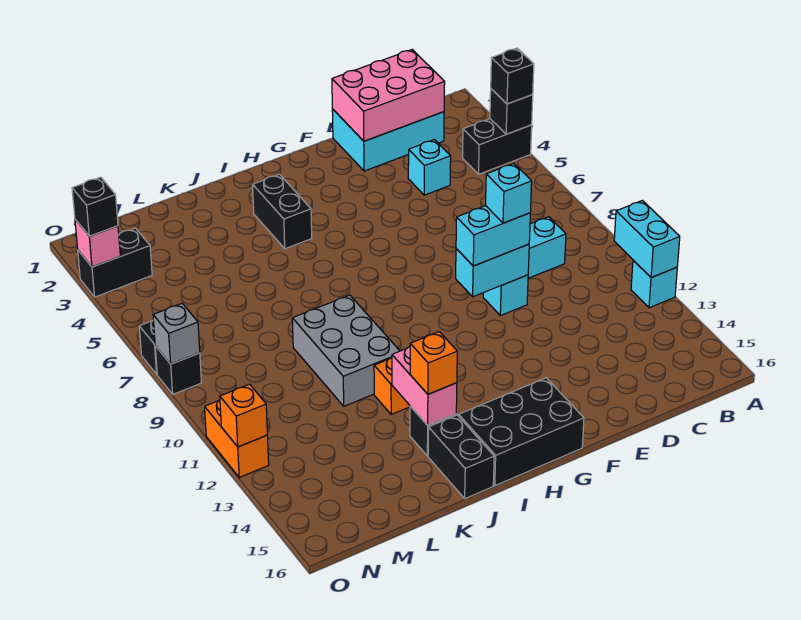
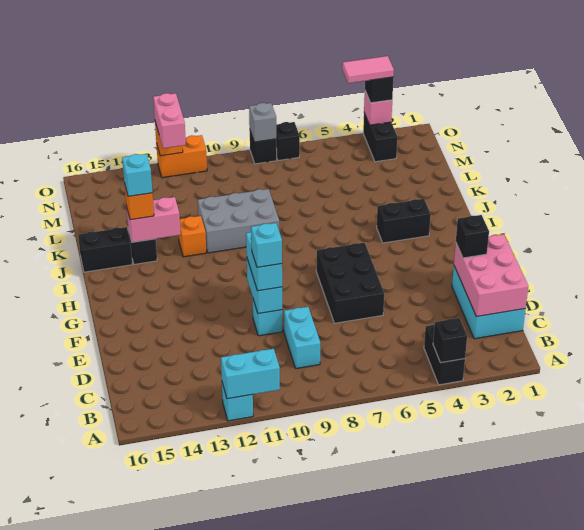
black 1x1 brick [491,48,534,104] -> black 1x1 brick moved to [456,215,489,258]
cyan 1x1 brick [408,140,451,195] -> cyan 1x1 brick moved to [122,154,152,196]
black 2x3 brick [459,378,584,486] -> black 2x3 brick moved to [316,243,384,323]
none -> pink 1x2 brick [153,93,186,148]
none -> pink 1x2 tile [342,56,394,83]

